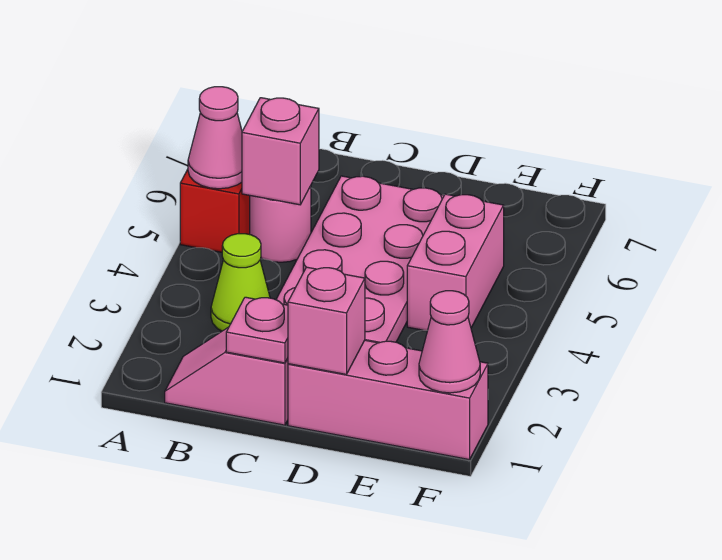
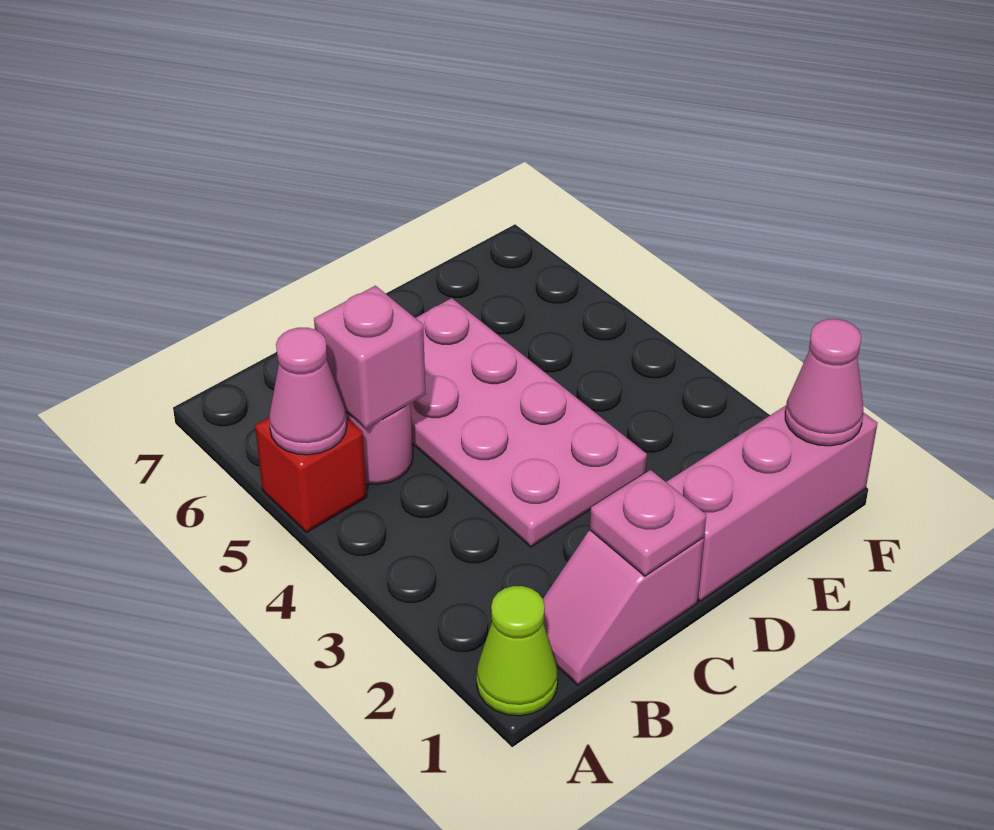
lime 1x1 cone [211,234,270,331] -> lime 1x1 cone moved to [477,586,558,716]
pink 1x1 brick [288,267,365,374] -> none
pink 1x2 brick [407,194,504,330] -> none

